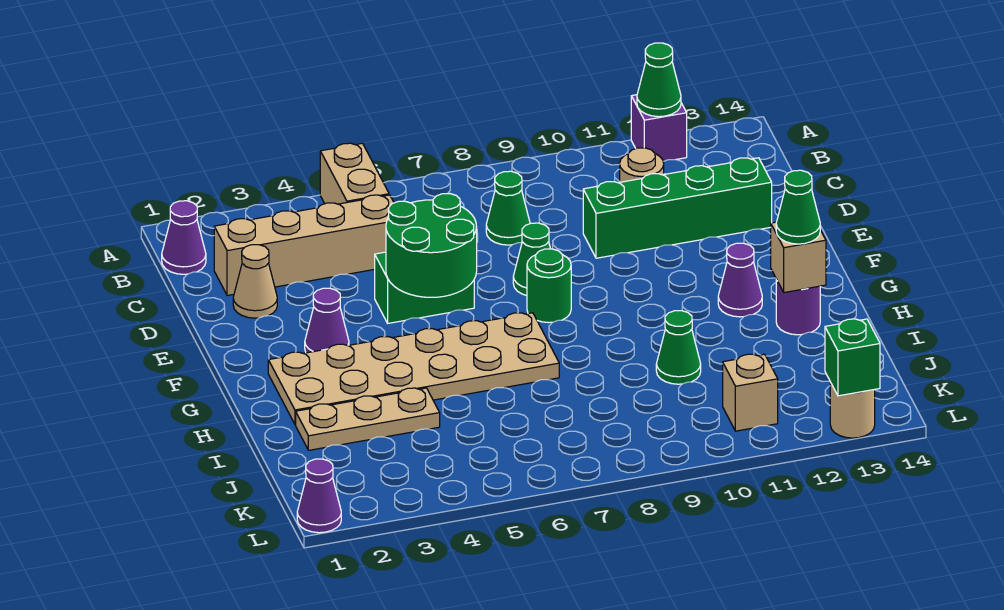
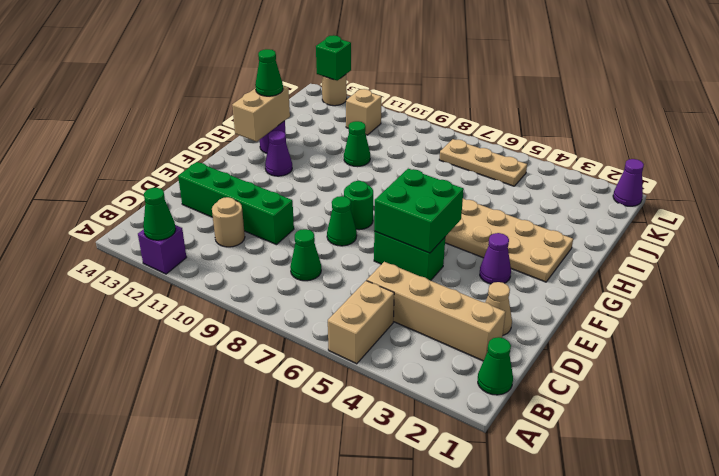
purple 1x1 cone [162,201,206,274] -> green 1x1 cone [478,337,513,395]
green 2x2 round brick [386,194,477,297] -> green 2x2 brick [374,169,464,253]
tan 1x1 brick [771,222,826,293] -> tan 1x2 brick [232,86,290,142]
tan 1x3 plate [296,388,440,450] -> tan 1x3 plate moved to [439,139,527,186]

